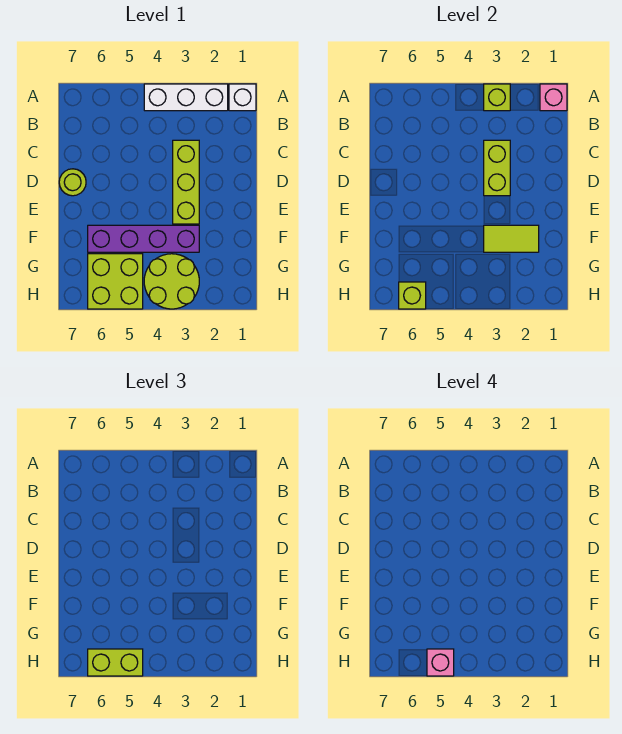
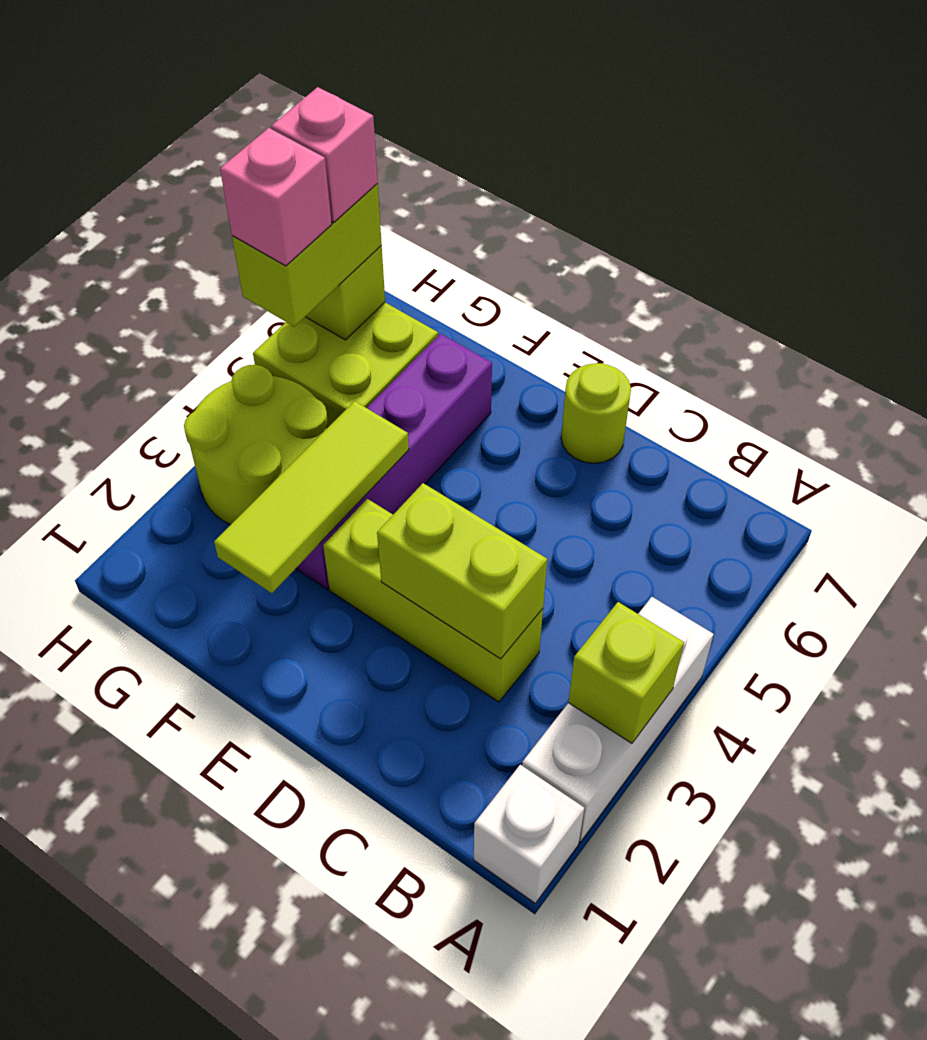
pink 1x1 brick [540,84,567,111] -> pink 1x1 brick moved to [271,87,378,222]
lime 1x2 tile [484,225,539,252] -> lime 1x3 tile [214,401,409,593]

